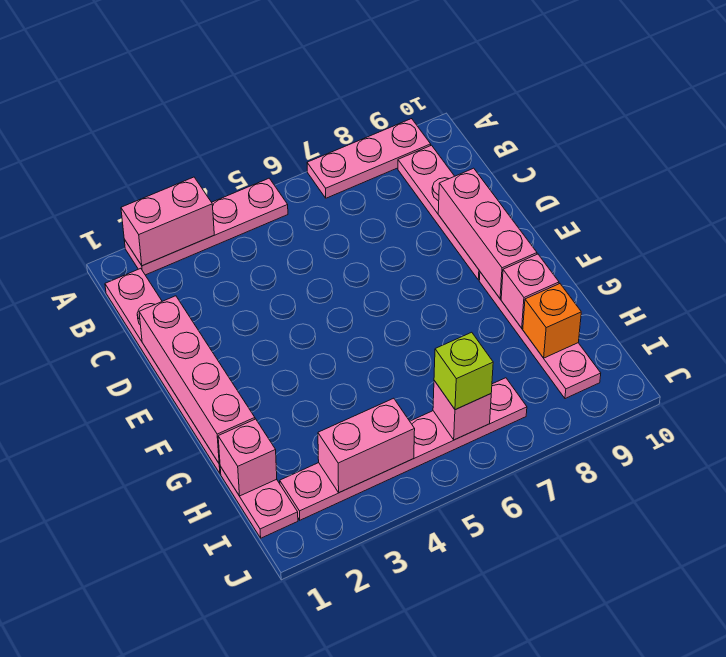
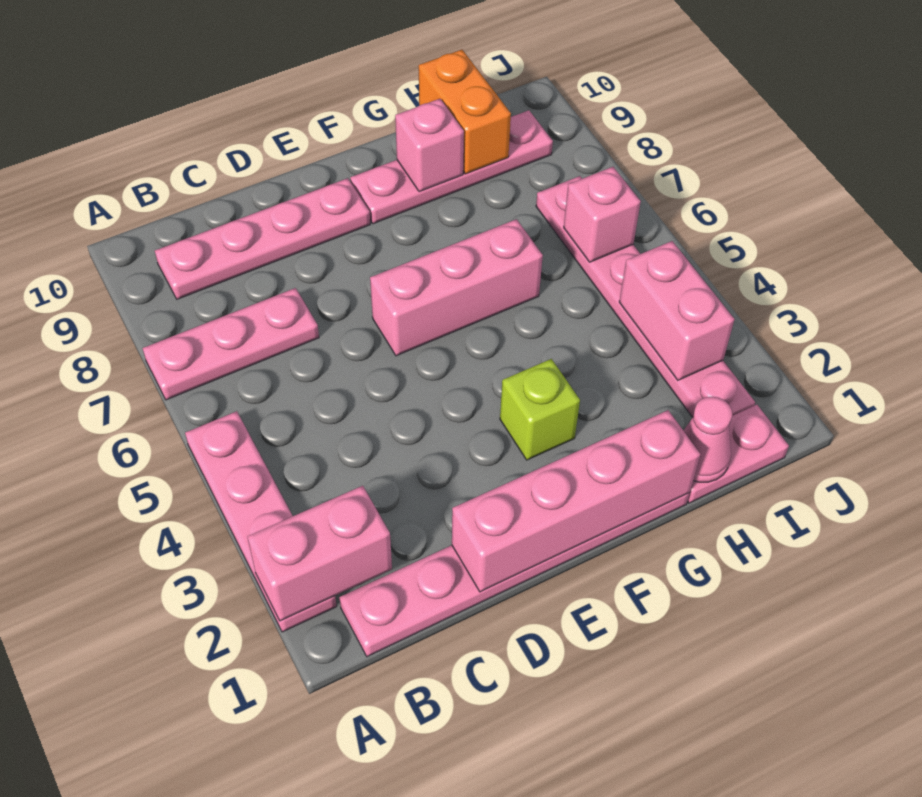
pink 1x2 brick [121,177,214,266] -> pink 1x2 brick turned to [247,486,392,621]
pink 1x3 plate [307,119,431,198] -> pink 1x3 plate turned to [142,288,319,400]
pink 1x3 brick [438,168,537,299] -> pink 1x3 brick moved to [370,219,543,356]
pink 1x1 brick [218,419,277,496] -> pink 1x1 cone [683,397,732,482]
orange 1x1 brick [523,284,581,358] -> orange 1x2 brick [419,50,511,174]
lime 1x1 brick [434,332,493,410] -> lime 1x1 brick moved to [500,359,580,460]

